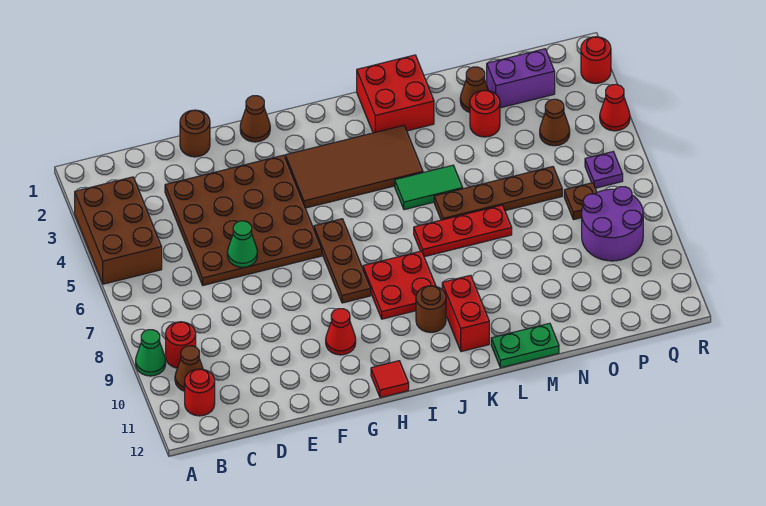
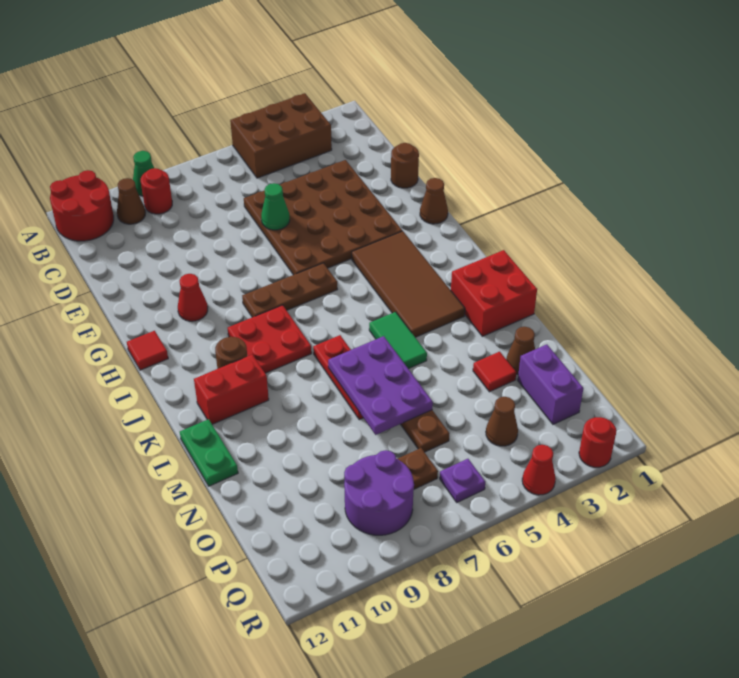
red 1x1 round brick [185,369,215,416] -> red 2x2 round brick [50,170,114,241]
none -> purple 2x3 plate [328,336,433,435]
red 1x1 round brick [470,90,500,137] -> red 1x1 tile [473,352,516,392]

